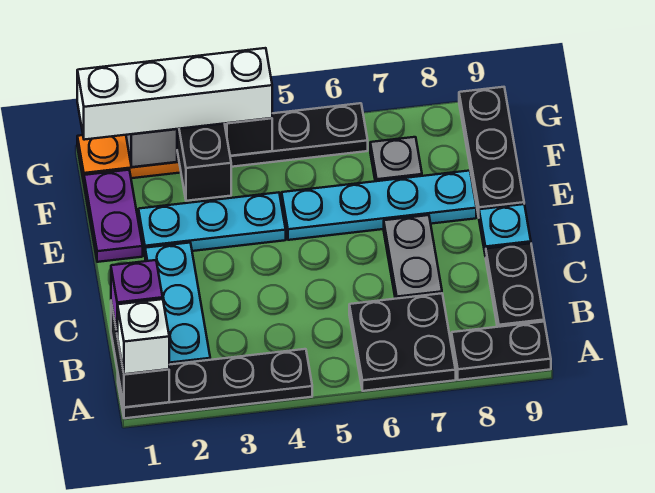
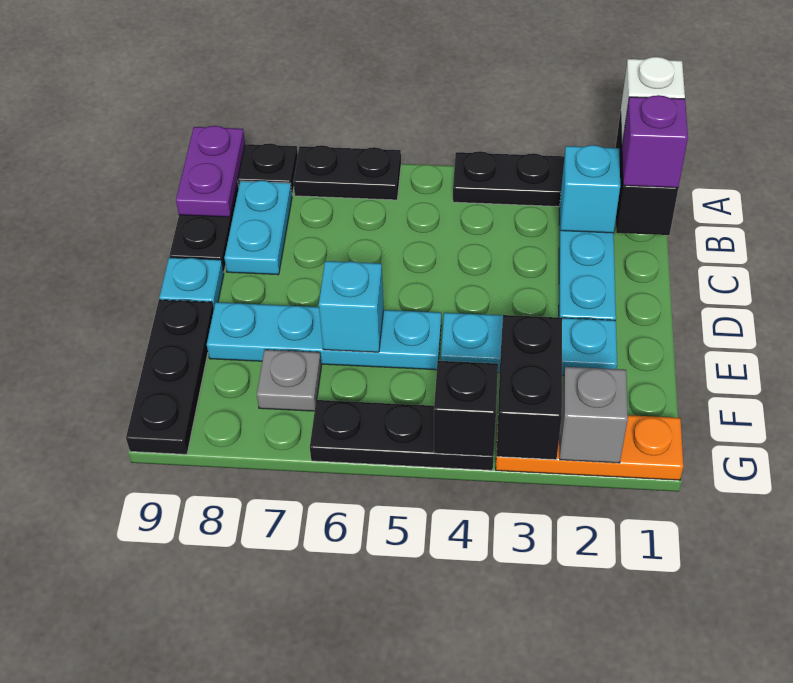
black 2x2 plate [349,293,456,391] -> black 1x2 plate [293,145,401,200]
none -> cyan 1x1 brick [561,145,620,233]
none -> cyan 1x2 plate [224,181,292,275]
grey 1x2 plate [384,215,442,299] -> none
purple 1x2 plate [84,170,143,262] -> purple 1x2 plate moved to [176,126,245,217]
none -> cyan 1x1 brick [319,261,384,352]
white 1x4 brick [77,48,272,140] -> none

